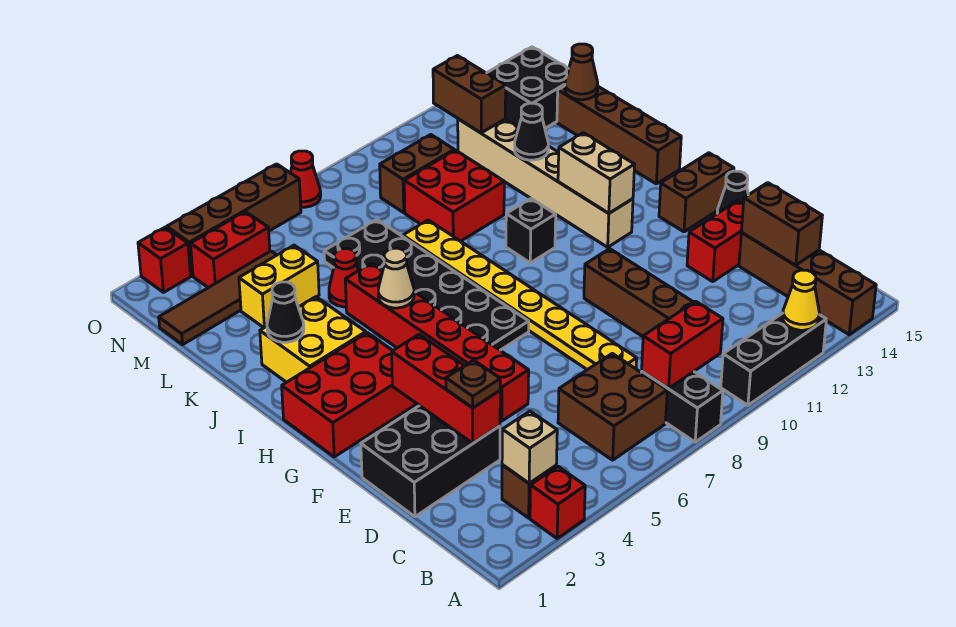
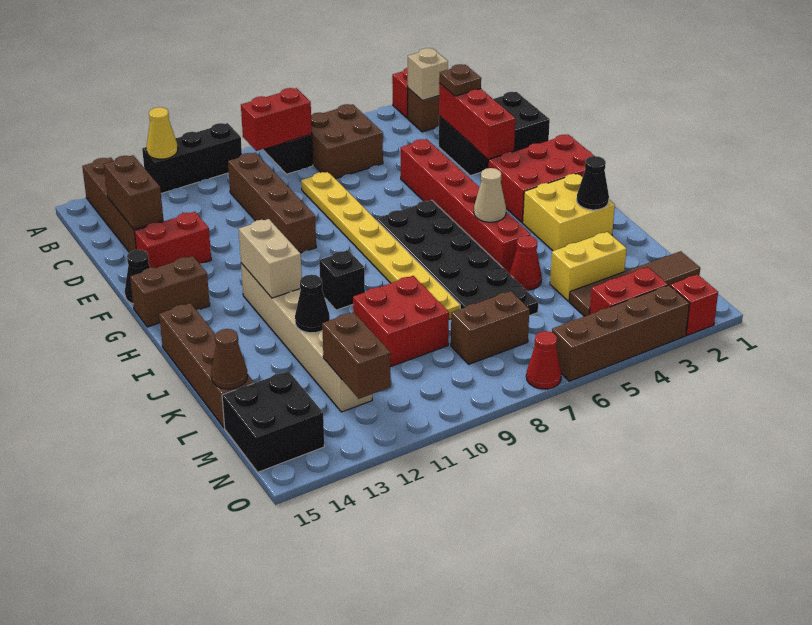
brown 1x2 brick [380,135,454,213] -> brown 1x2 brick moved to [451,291,530,364]

